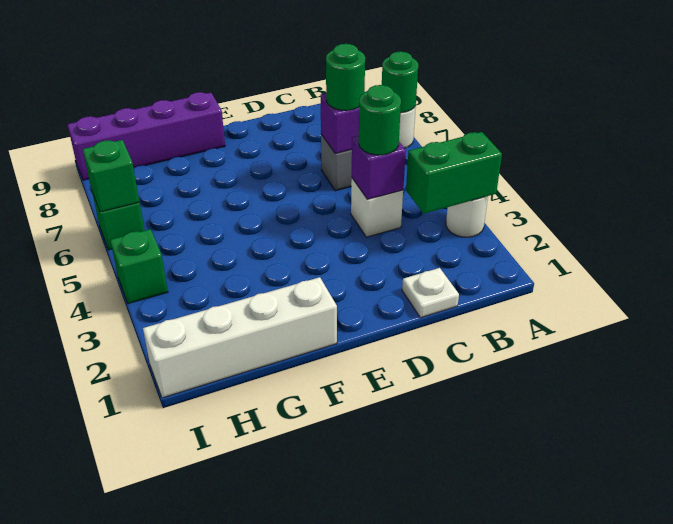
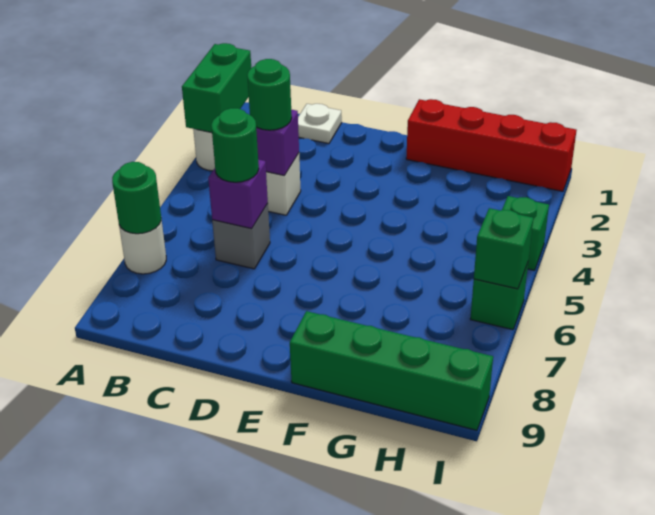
green 1x2 brick [406,132,502,214] -> green 1x2 brick turned to [182,43,251,133]
white 1x4 brick [143,277,337,398] -> red 1x4 brick [406,99,577,191]
purple 1x4 brick [67,92,225,180] -> green 1x4 brick [290,311,493,430]

